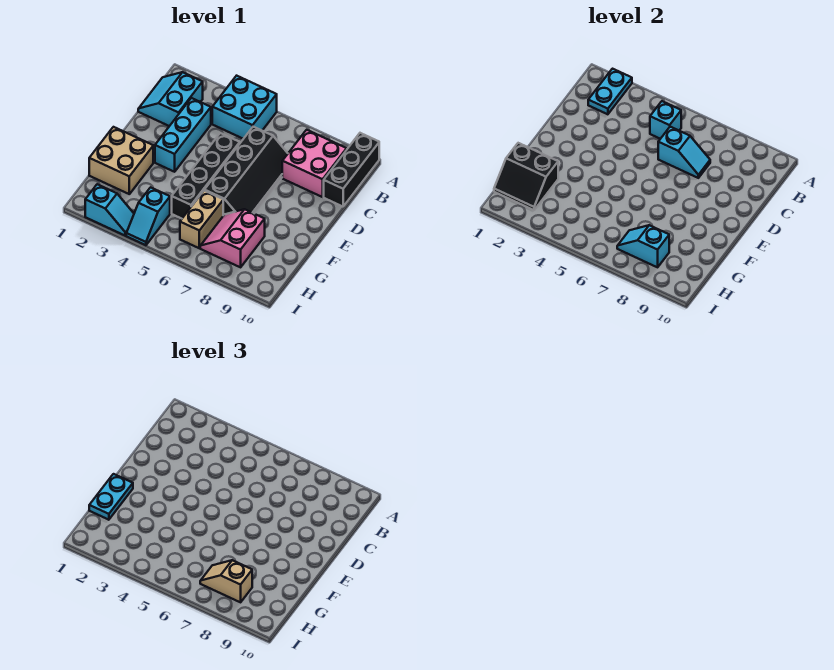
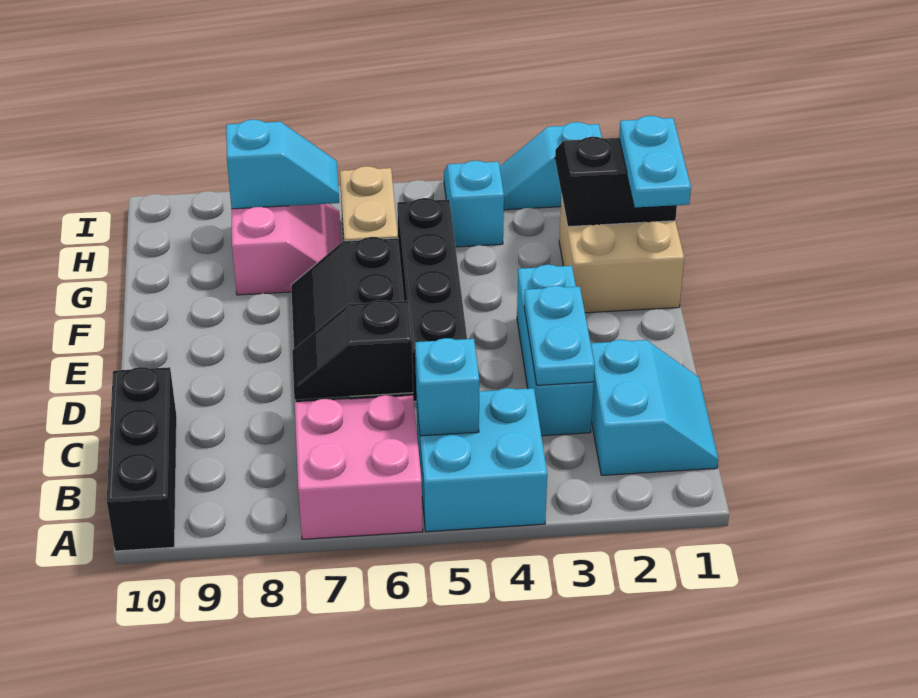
cyan 1x2 plate [588,69,632,114] -> cyan 1x2 plate moved to [524,286,595,385]
pink 2x2 brick [282,130,347,197] -> pink 2x2 brick moved to [295,395,423,539]
cyan 1x2 slope [658,127,710,178] -> black 1x2 slope [292,300,413,400]
tan 1x2 slope [200,560,252,602] -> none

